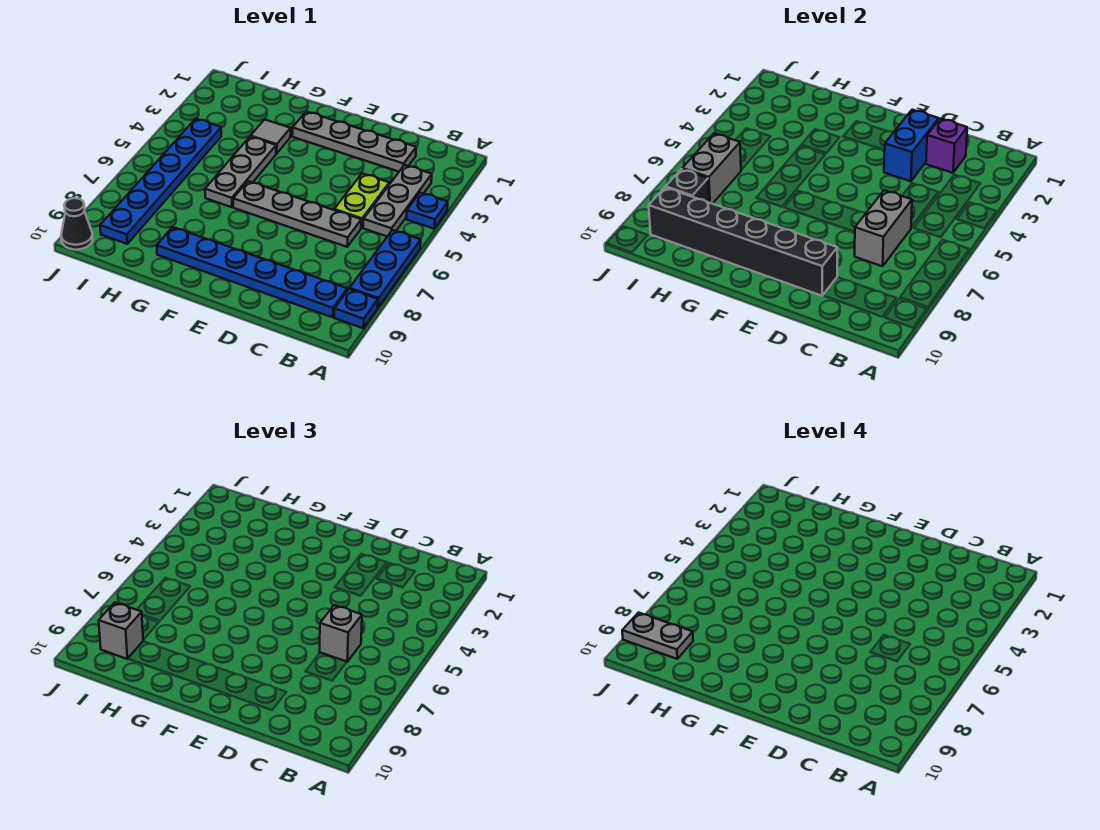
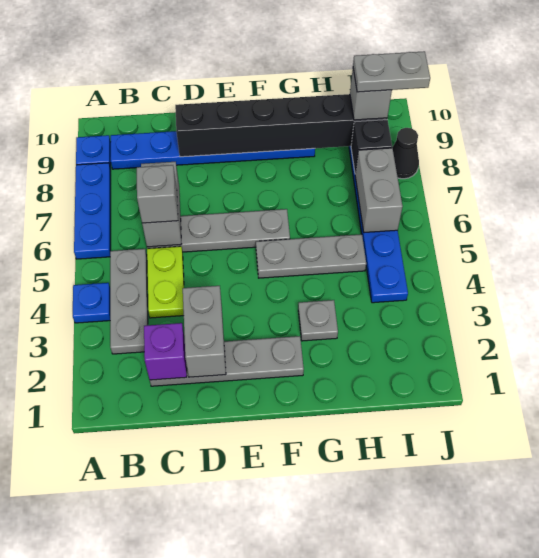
blue 1x2 brick [884,110,939,181] -> grey 1x2 brick [183,286,226,377]
grey 1x1 tile [251,119,291,153] -> grey 1x1 plate [298,300,338,341]
grey 1x3 plate [205,137,276,207] -> grey 1x3 plate turned to [256,234,366,278]
black 1x1 cone [61,198,93,250] -> black 1x1 cone moved to [392,128,419,179]

